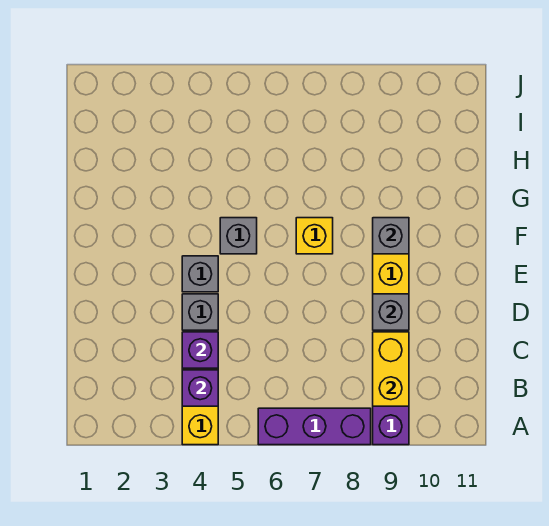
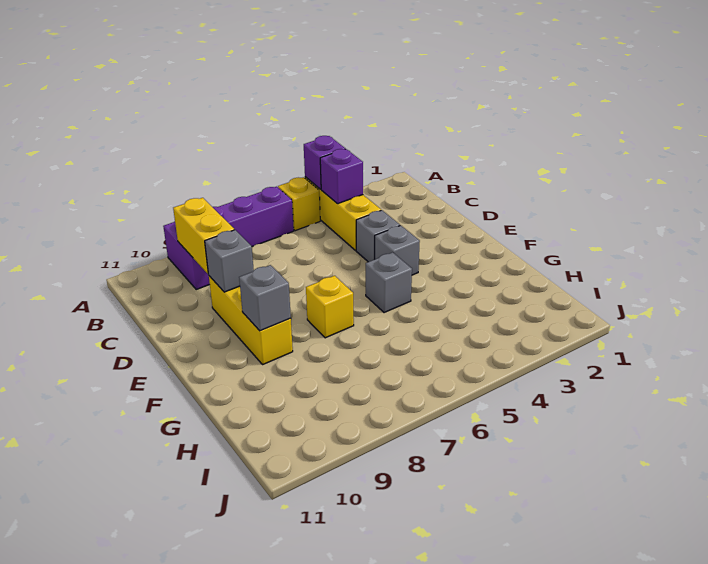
none -> yellow 1x1 brick [278,177,320,231]
purple 1x1 brick [182,332,218,368] -> purple 1x1 brick moved to [304,136,345,189]

